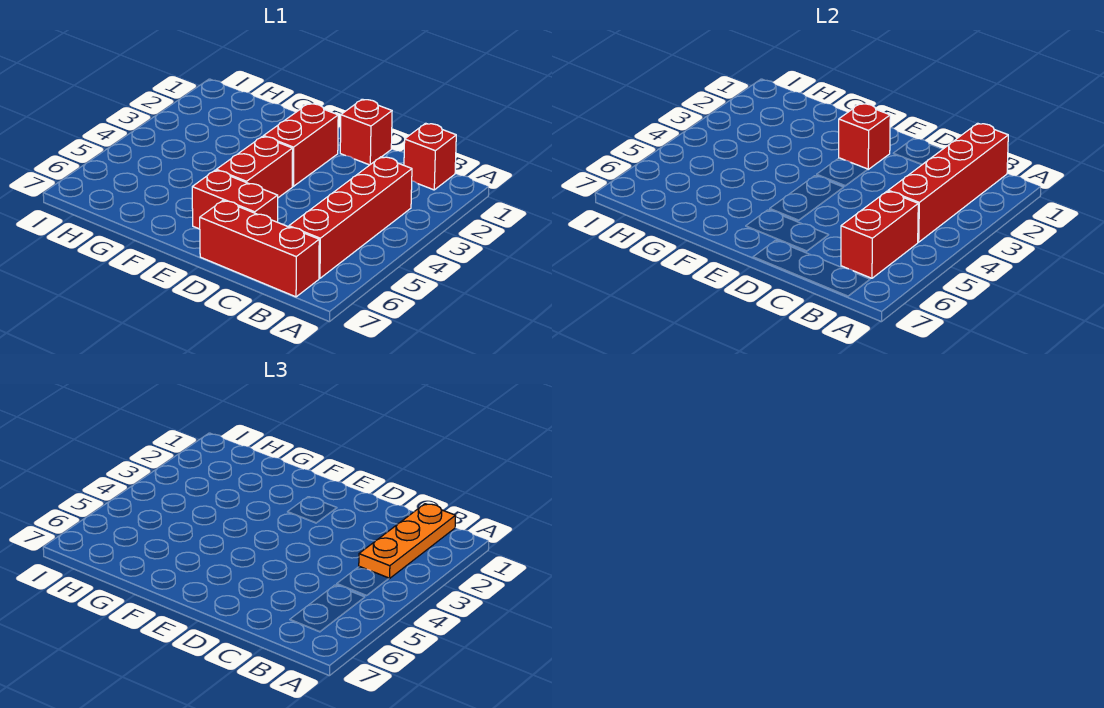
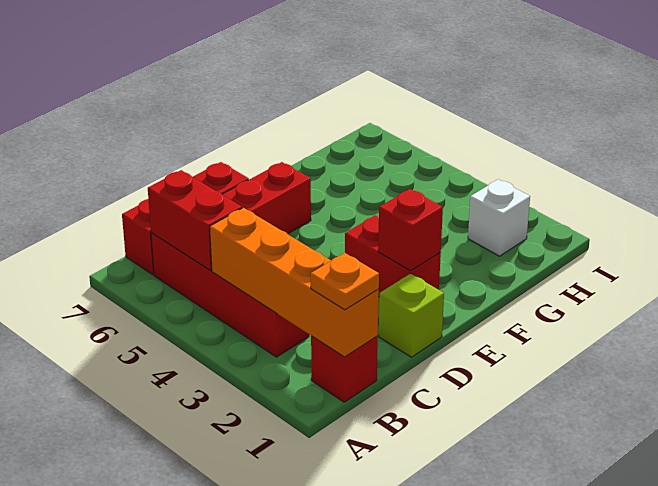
red 1x4 brick [888,123,1008,242] -> orange 1x4 brick [210,208,379,357]
orange 1x3 plate [359,504,456,579] -> orange 1x1 plate [311,253,379,310]
red 1x1 brick [340,99,392,165] -> lime 1x1 brick [379,273,444,357]
red 1x2 brick [216,136,293,198] -> none
none -> white 1x1 brick [468,180,530,256]

